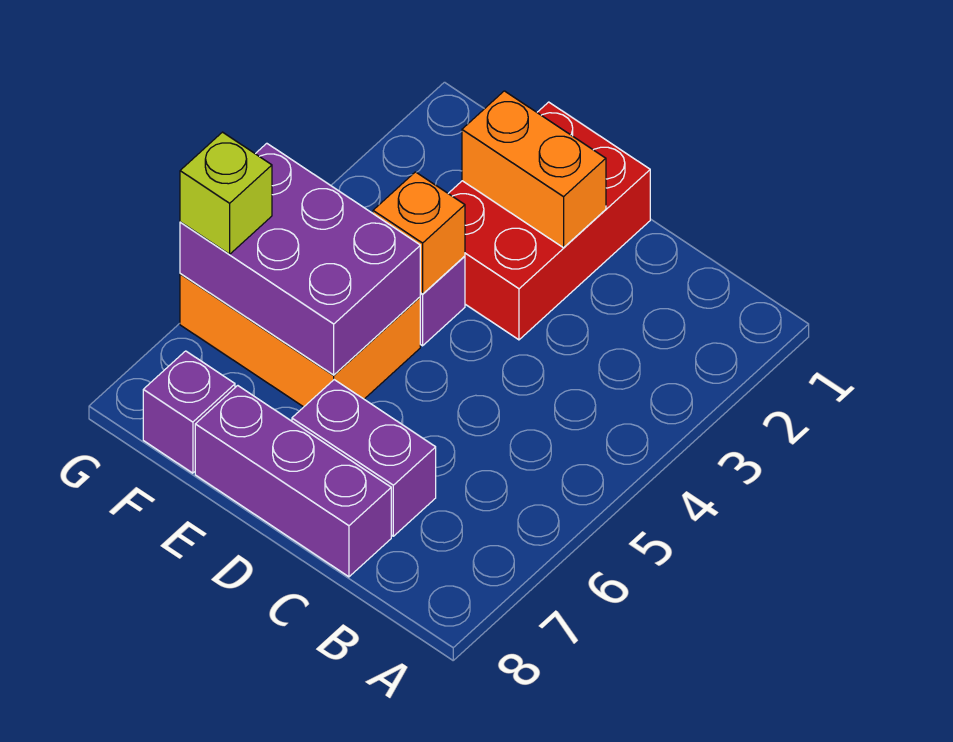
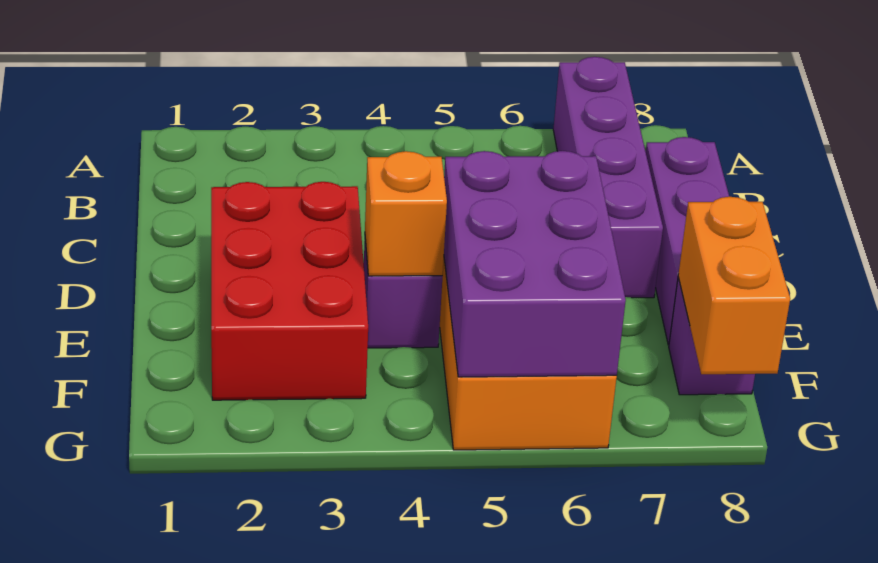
purple 1x2 brick [292,380,436,536] -> purple 1x4 brick [553,57,663,298]
red 2x3 brick [448,102,650,340] -> red 2x3 brick turned to [211,182,368,400]
orange 1x2 brick [462,91,606,248] -> orange 1x2 brick moved to [678,197,790,374]
lime 1x1 brick [180,132,272,254] -> none

